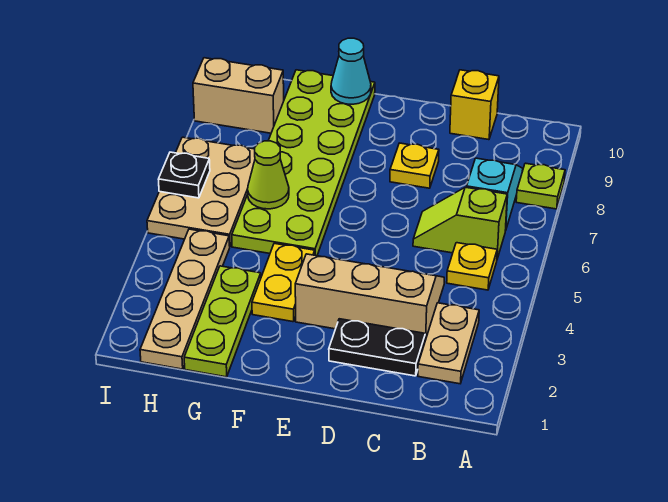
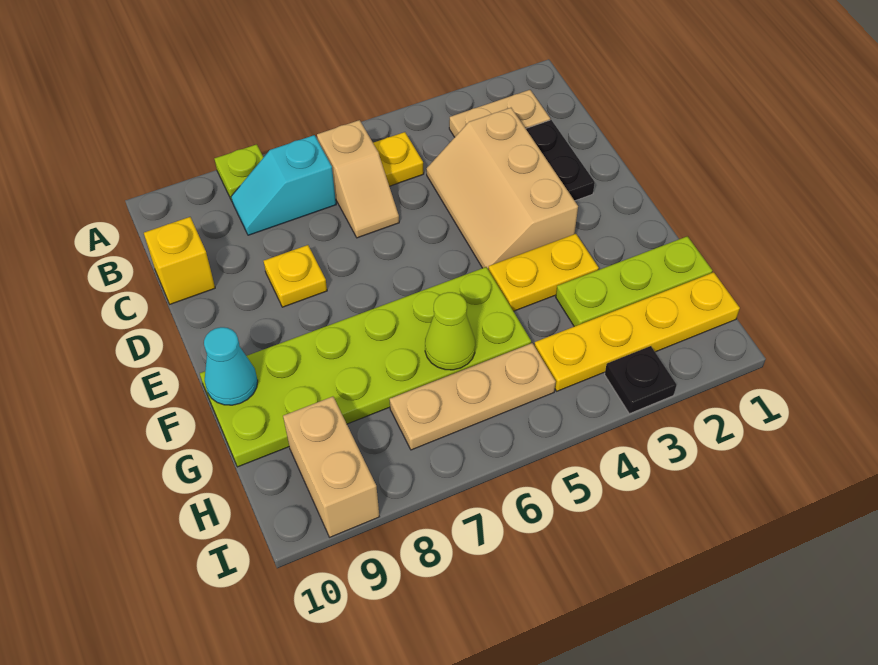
lime 1x2 slope [413,187,507,259] -> tan 1x2 slope [317,120,399,238]
tan 1x4 plate [140,229,230,369] -> yellow 1x4 plate [534,272,740,391]
tan 2x3 plate [147,137,255,246] -> tan 1x3 plate [389,343,556,450]
black 1x1 plate [158,152,210,198] -> black 1x1 plate moved to [605,346,677,414]

